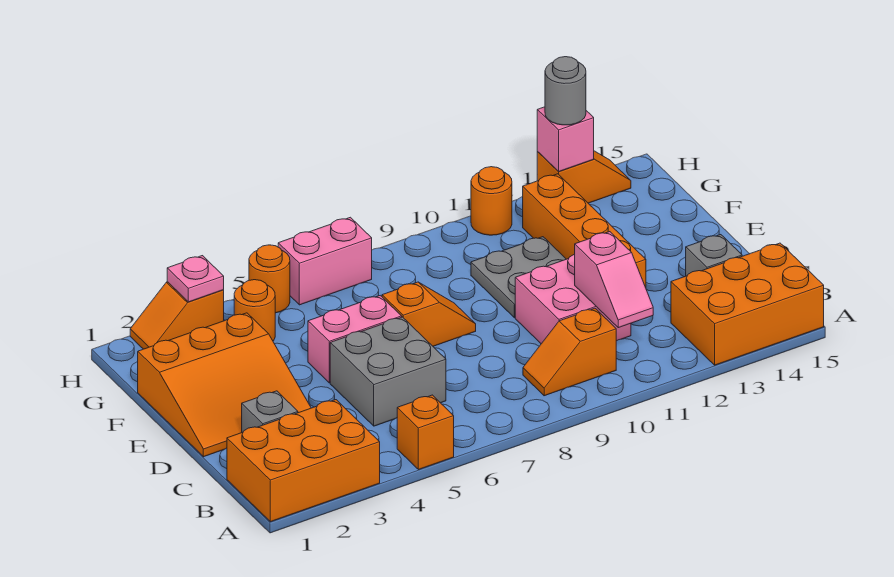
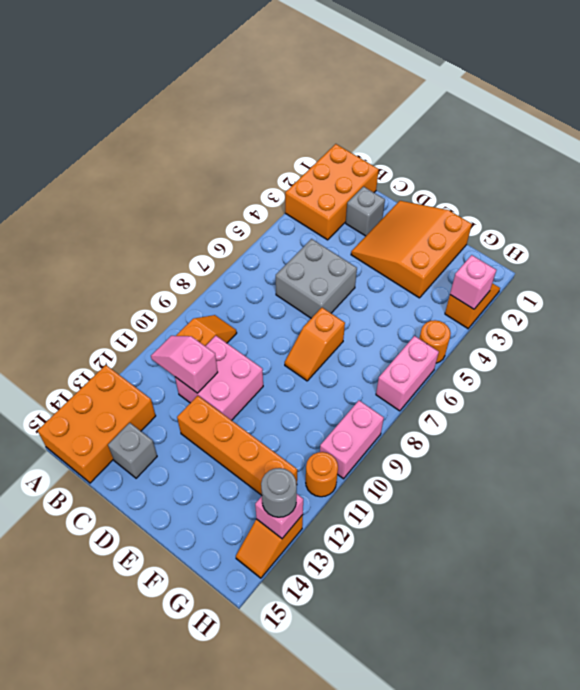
orange 1x1 brick [397,395,454,470] -> none
pink 1x2 brick [308,296,402,383] -> pink 1x2 brick moved to [320,400,384,479]
grey 2x2 plate [471,237,566,318] -> none
orange 1x1 round brick [234,280,275,341] -> none
pink 1x1 plate [167,256,224,302] -> pink 1x1 brick [450,255,496,309]

